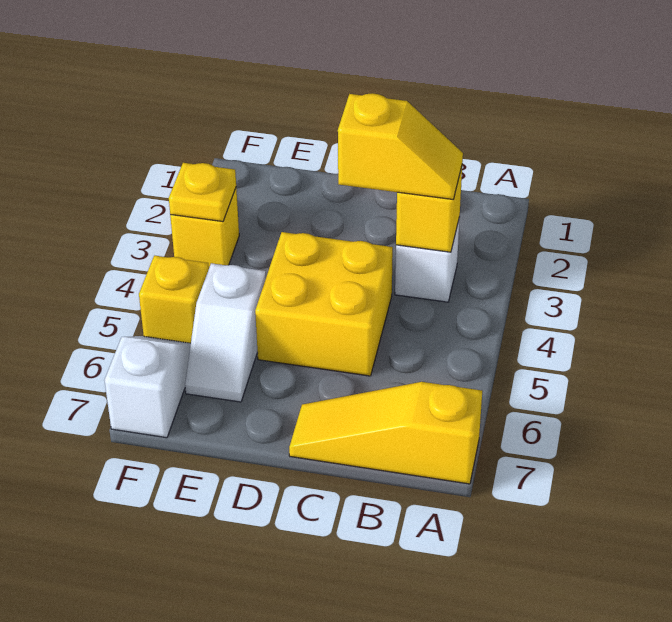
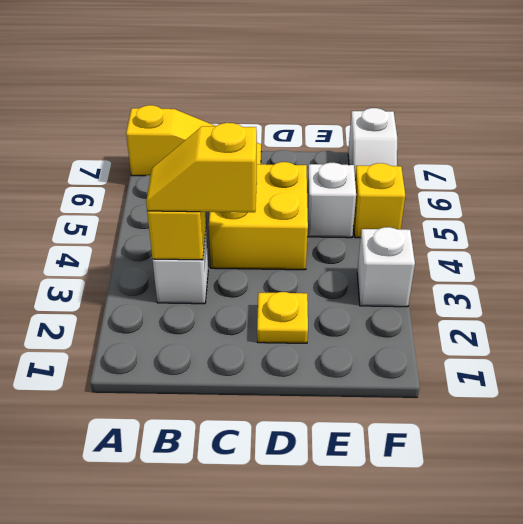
yellow 1x1 brick [170,189,239,267] -> white 1x1 brick [357,227,415,307]
yellow 1x1 plate [169,163,236,222] -> yellow 1x1 plate moved to [257,292,308,343]

